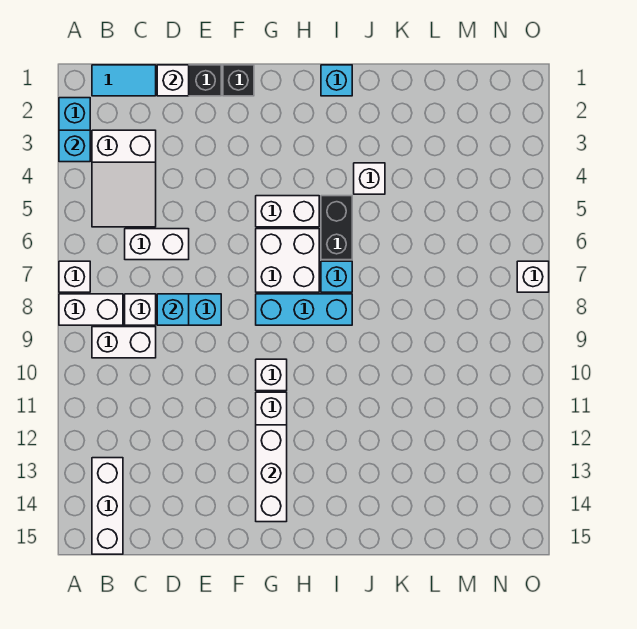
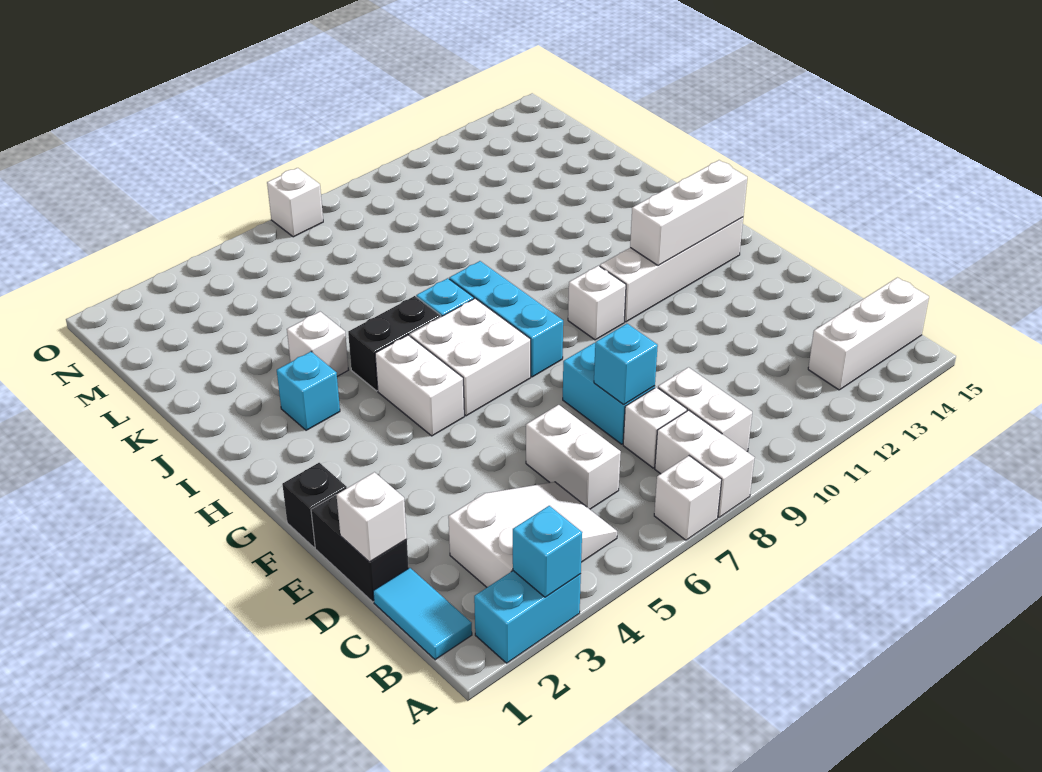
cyan 1x1 brick [321,65,352,96] -> cyan 1x1 brick moved to [277,352,340,430]

